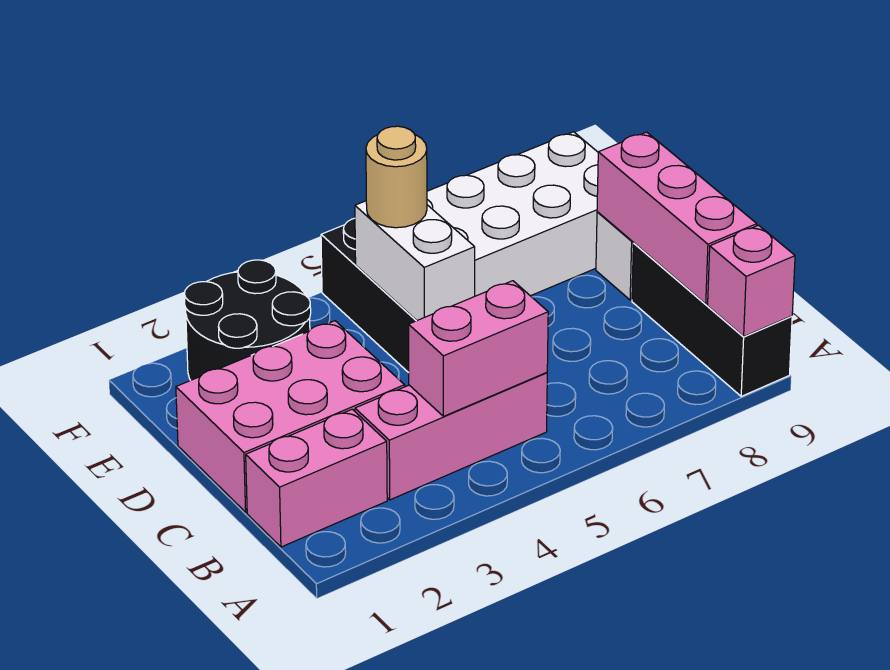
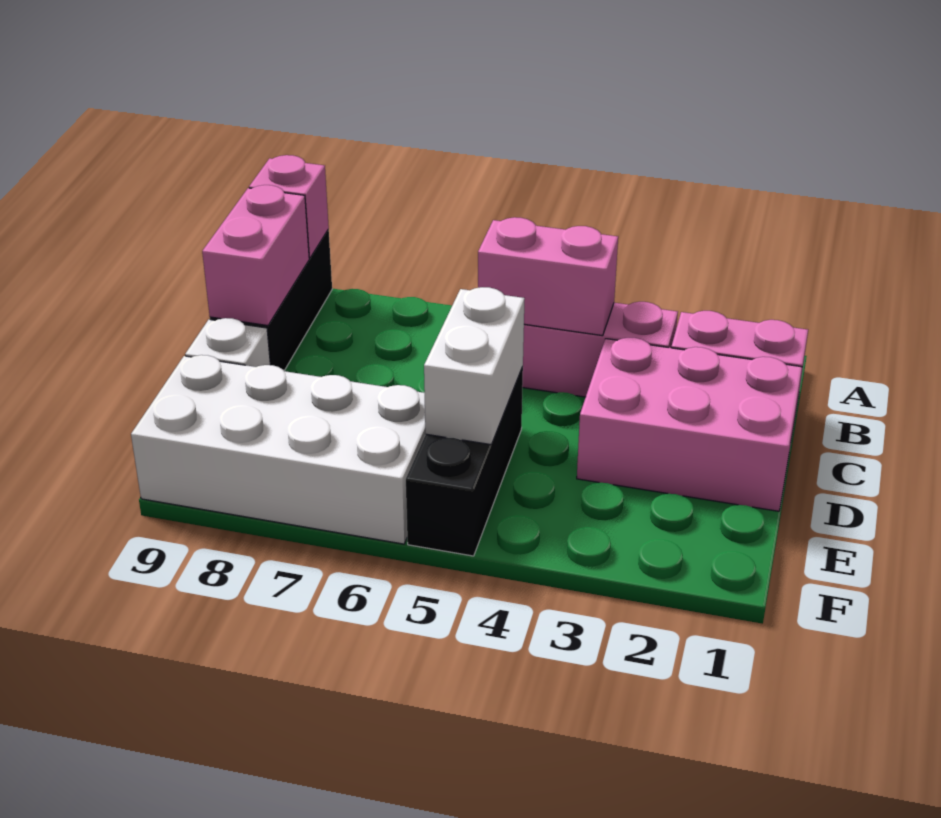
pink 1x3 brick [597,132,757,304] -> pink 1x2 brick [202,185,309,326]
black 2x2 round brick [184,260,311,380] -> none
tan 1x1 round brick [366,126,427,228] -> none

